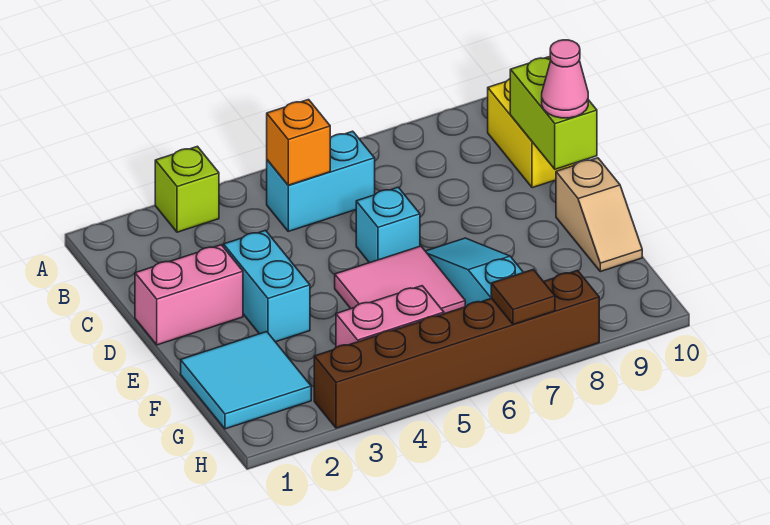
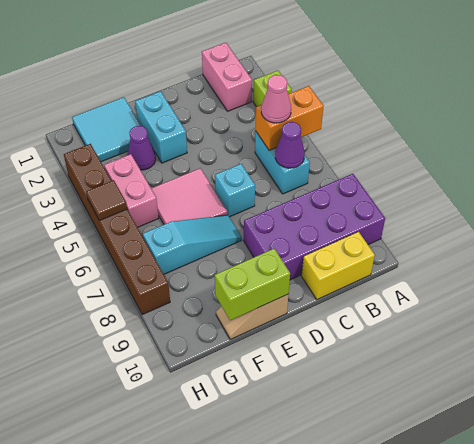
none -> purple 2x4 brick [244,174,385,280]
orange 1x1 brick [267,100,330,185] -> orange 1x2 brick [255,86,324,150]
none -> purple 1x1 cone [275,122,305,168]
lime 1x2 brick [510,57,597,169] -> lime 1x2 brick moved to [215,249,290,320]
pink 1x2 brick [135,245,243,345] -> pink 1x2 brick moved to [202,43,252,111]
cyan 1x2 brick [224,230,310,342] -> cyan 1x2 brick turned to [135,91,187,163]
pink 1x1 cone [542,40,588,118] -> pink 1x1 cone moved to [261,75,291,123]
none -> purple 1x1 cone [127,126,156,170]
brown 1x1 tile [491,269,555,324] -> brown 1x1 tile moved to [86,180,127,221]

